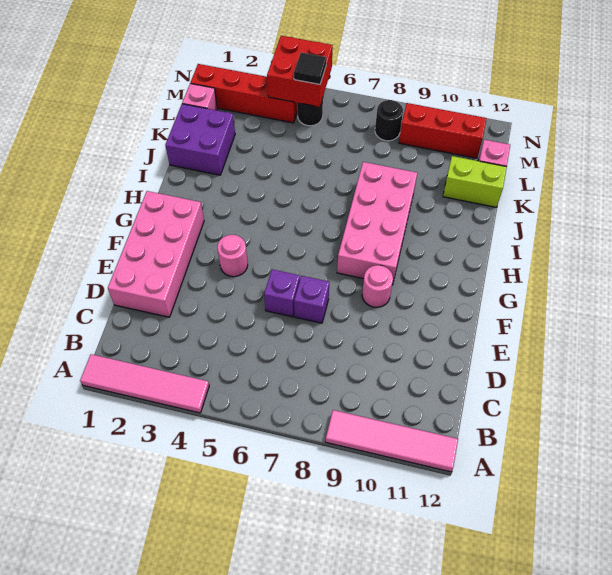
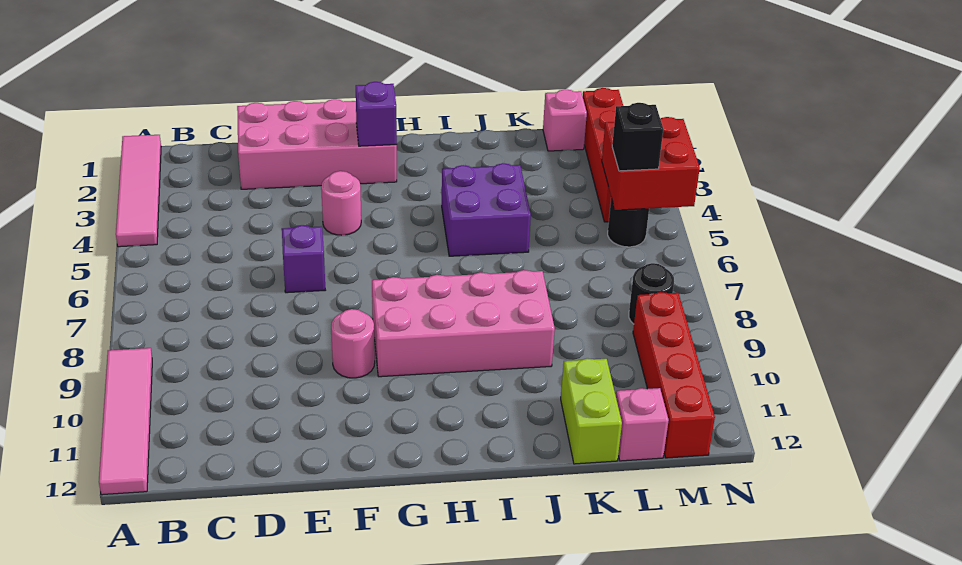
purple 1x1 brick [294,276,329,323] -> purple 1x1 brick moved to [356,82,397,146]
purple 2x2 brick [165,104,235,175] -> purple 2x2 brick moved to [442,163,531,256]
black 1x1 tile [294,53,327,84] -> black 1x1 brick [612,103,663,171]
red 1x3 brick [399,103,487,158] -> red 1x4 brick [633,292,715,458]

